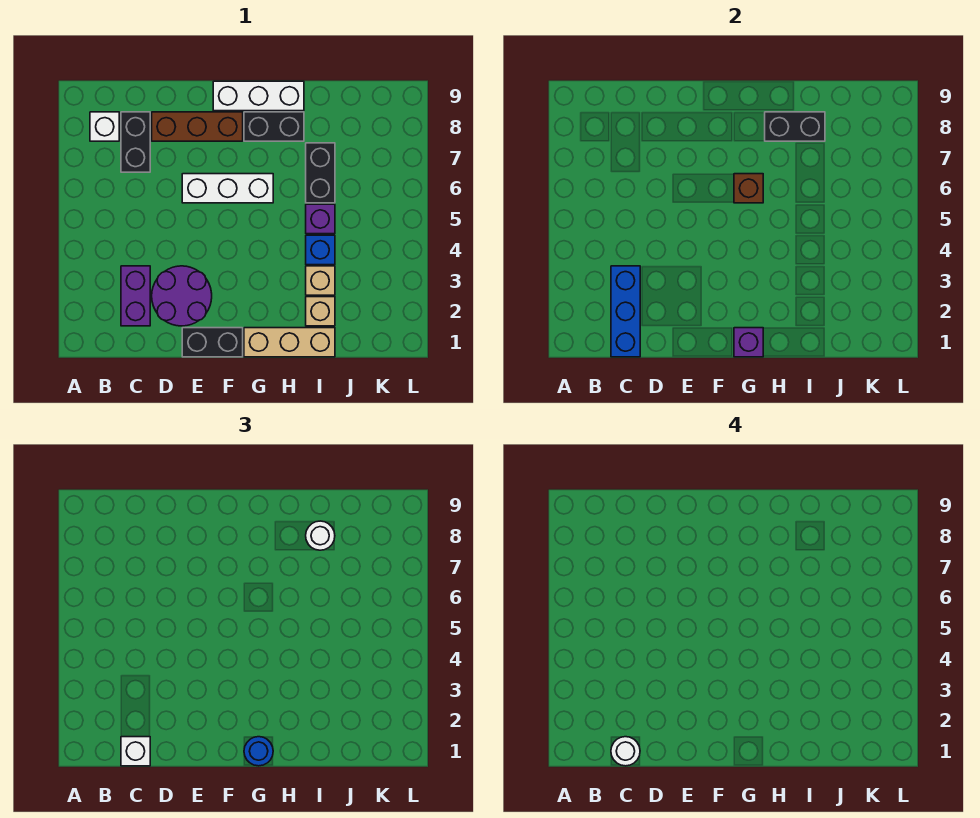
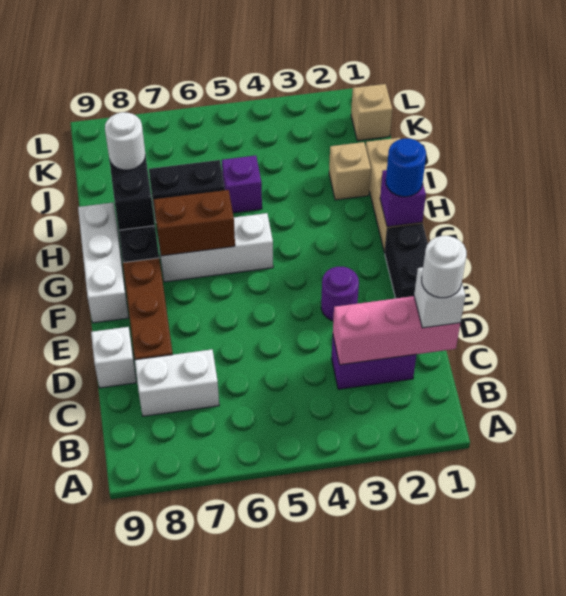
white 1x1 brick [90,112,119,141] -> white 1x1 brick moved to [91,327,136,388]
blue 1x3 brick [611,266,640,357] -> pink 1x3 brick [333,296,460,365]
black 1x2 brick [121,112,150,172] -> white 1x2 brick [135,349,219,416]
purple 2x2 round brick [152,266,212,326] -> purple 1x1 round brick [321,267,359,321]
white 1x3 brick [182,174,273,203] -> white 1x3 brick turned to [158,213,273,282]
brown 1x1 brick [734,174,763,203] -> brown 1x2 brick [154,190,235,256]
tan 1x1 brick [306,266,335,295] -> tan 1x1 brick moved to [351,84,392,141]
blue 1x1 brick [306,235,335,265] -> none

